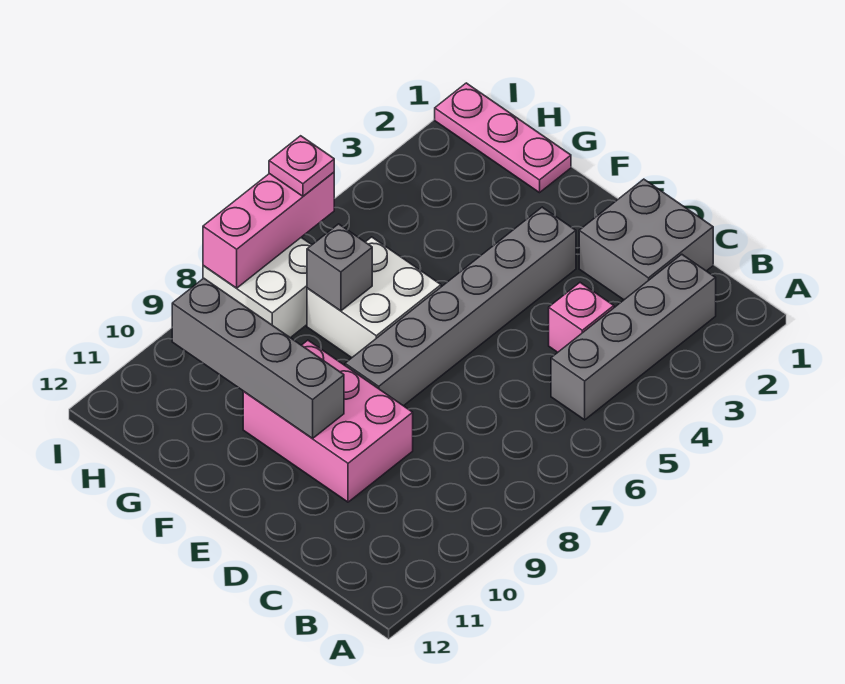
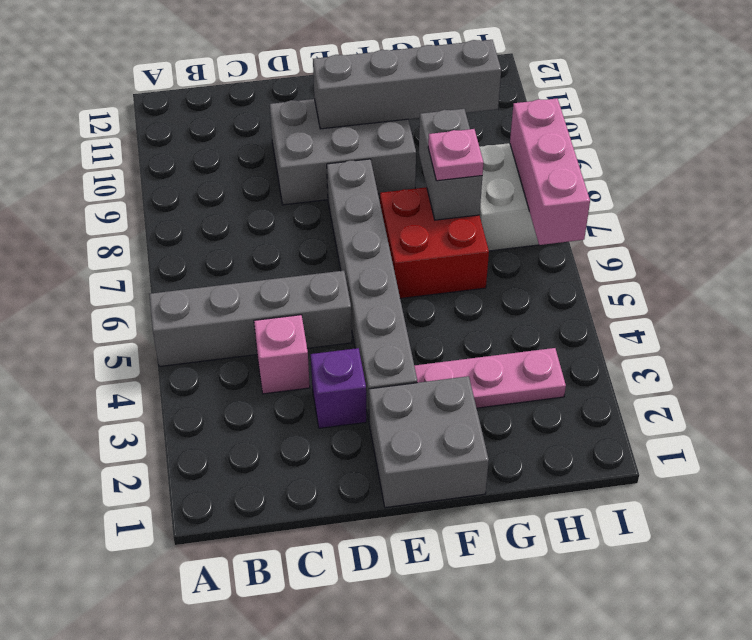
grey 1x4 brick [551,254,716,420] -> grey 1x4 brick turned to [149,271,352,367]
grey 2x2 brick [579,179,713,300] -> grey 2x2 brick moved to [369,376,489,508]
none -> purple 1x1 brick [311,348,366,428]
pink 2x3 brick [243,340,413,502] -> grey 2x3 brick [270,99,416,205]
white 2x2 brick [307,237,441,358] -> red 2x2 brick [380,187,489,298]
pink 1x3 plate [435,83,571,193] -> pink 1x3 plate moved to [414,348,566,408]
grey 1x1 brick [307,224,372,311] -> grey 1x2 brick [419,109,482,220]
pink 1x1 plate [269,136,334,196] -> pink 1x1 plate moved to [428,129,484,181]

